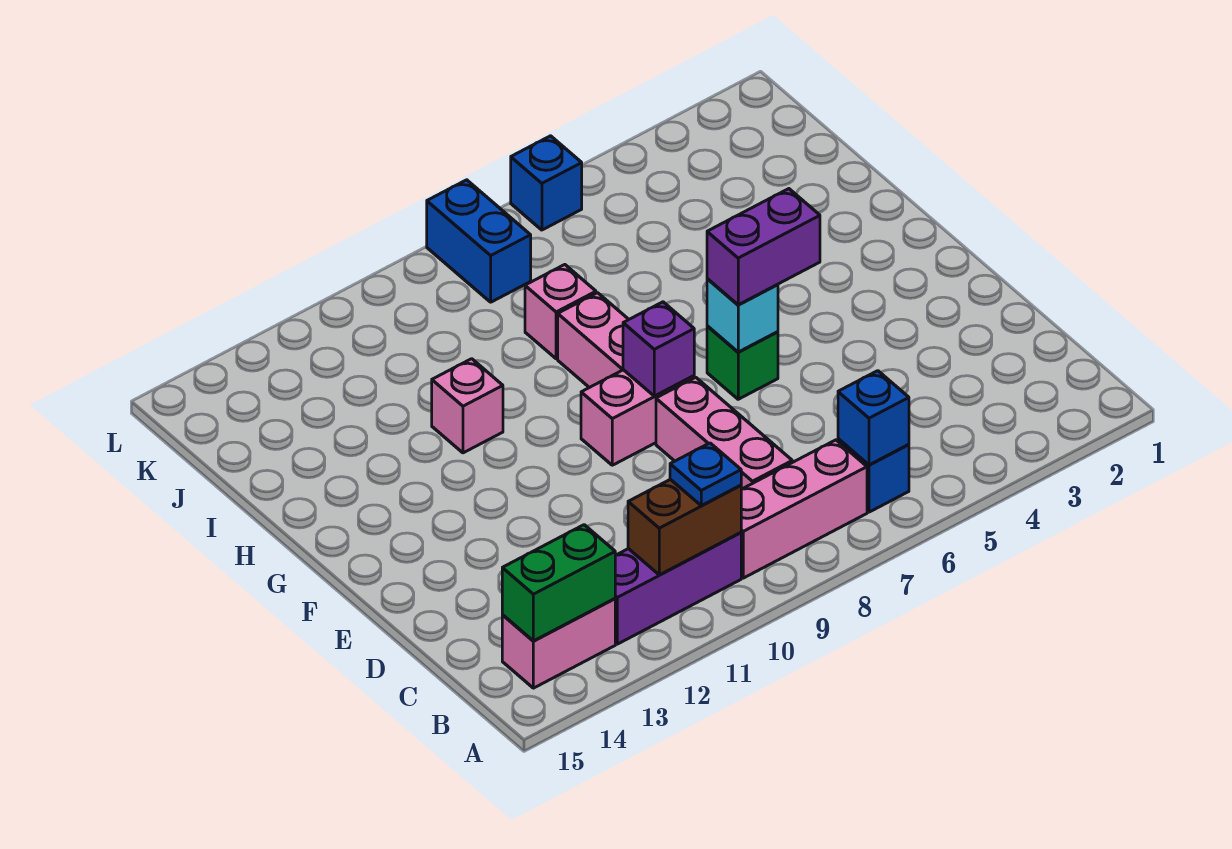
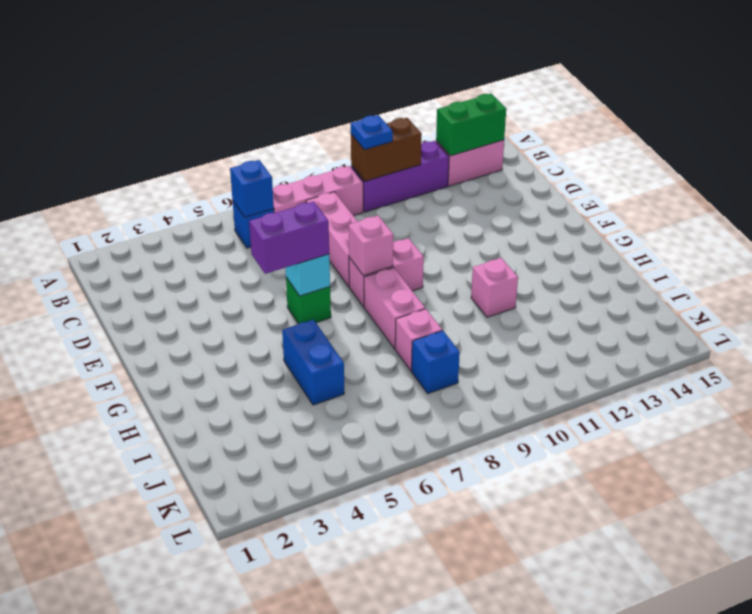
purple 1x1 brick [623,302,694,396] -> pink 1x1 brick [348,216,393,276]
blue 1x2 brick [427,180,531,302] -> blue 1x2 brick moved to [282,319,344,405]
blue 1x1 brick [511,136,582,230] -> blue 1x1 brick moved to [412,331,460,394]

